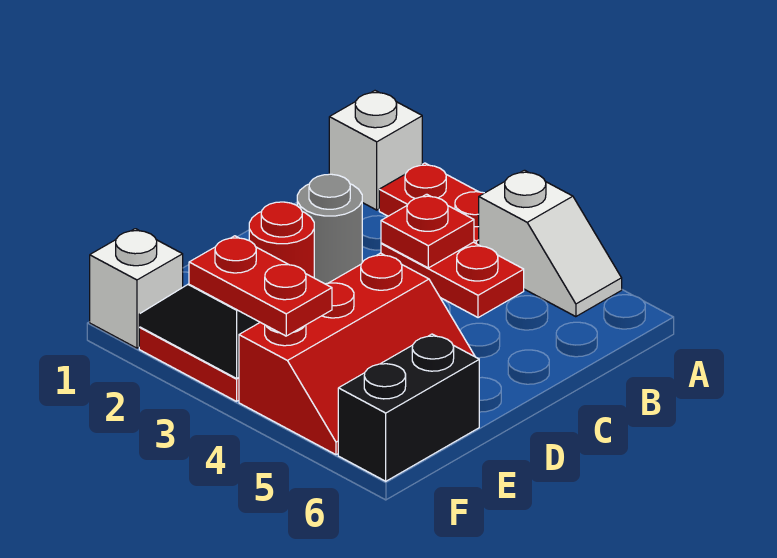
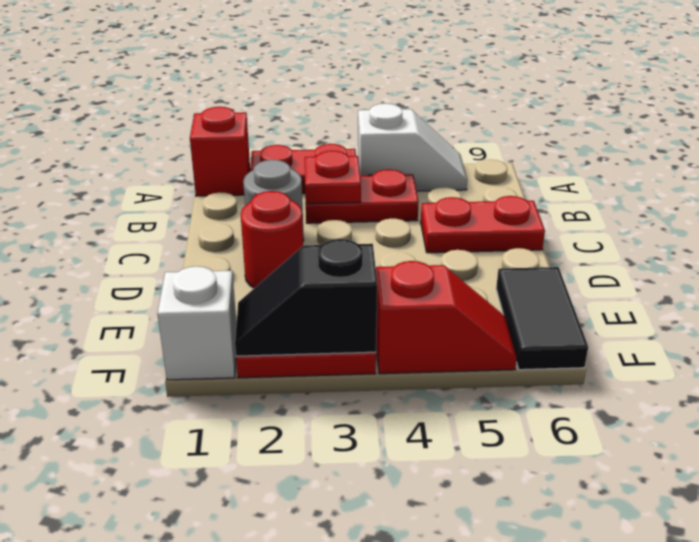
white 1x1 brick [329,91,422,210] -> red 1x1 brick [190,107,250,196]
red 2x3 slope [239,253,475,455] -> red 1x2 slope [376,261,517,374]
black 1x2 brick [338,334,479,481] -> black 1x2 tile [496,267,588,370]
red 1x2 plate [189,236,332,336] -> red 1x2 plate moved to [421,196,545,253]

